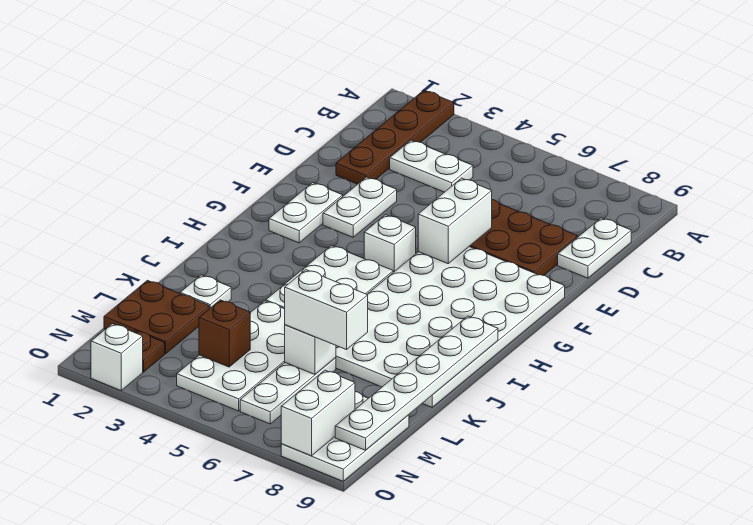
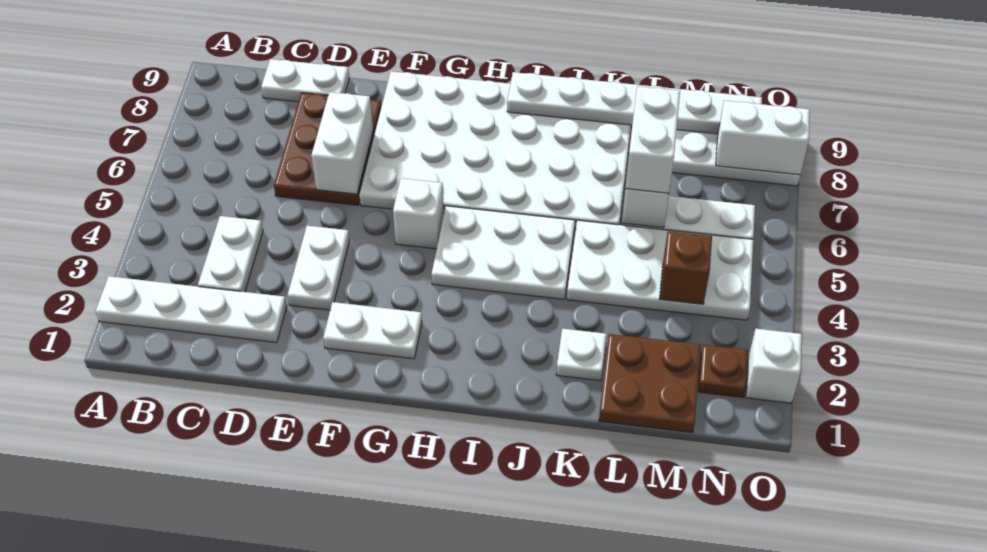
brown 1x4 plate [336,90,454,184] -> white 1x4 plate [96,276,287,343]
white 1x2 plate [323,177,397,237] -> white 1x2 plate turned to [288,226,350,310]
white 1x2 brick [418,178,492,264] -> white 1x2 brick turned to [311,92,373,194]

